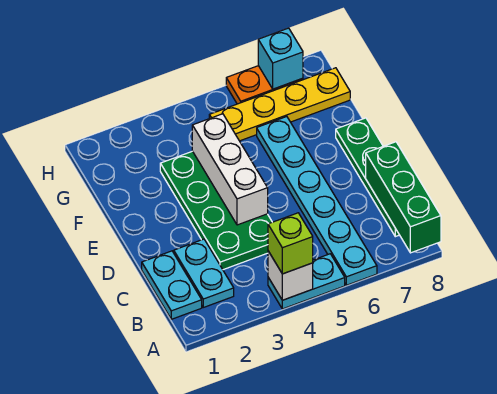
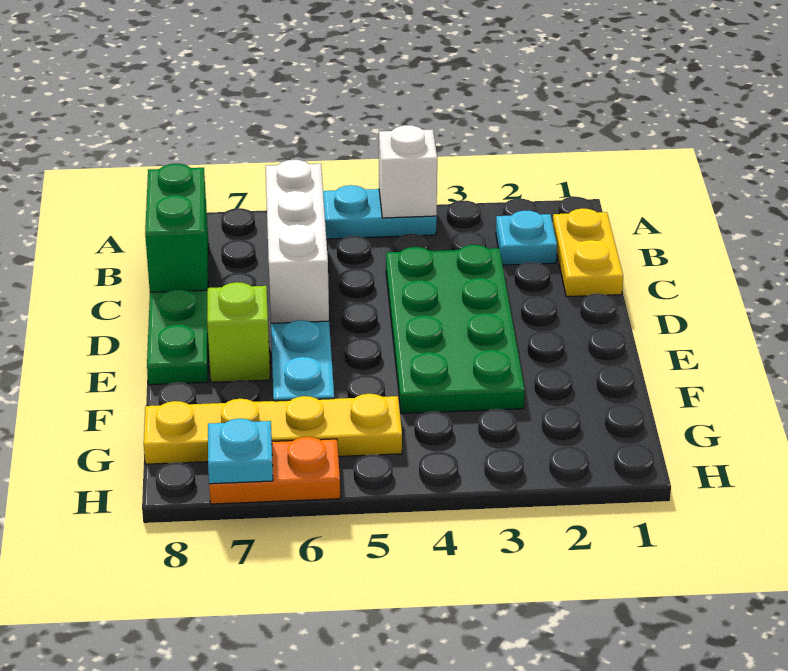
lime 1x1 brick [268,213,313,274] -> lime 1x1 brick moved to [207,282,270,382]
green 1x3 brick [366,142,441,253] -> green 1x2 brick [145,164,207,292]
cyan 1x2 plate [142,251,202,319] -> yellow 1x2 plate [553,209,623,297]
cyan 1x2 plate [174,239,234,307] -> cyan 1x1 plate [496,211,557,265]
white 1x3 brick [192,114,268,225] -> white 1x3 brick moved to [265,160,329,323]
cyan 1x1 brick [258,28,303,89] -> cyan 1x1 plate [208,419,273,484]

